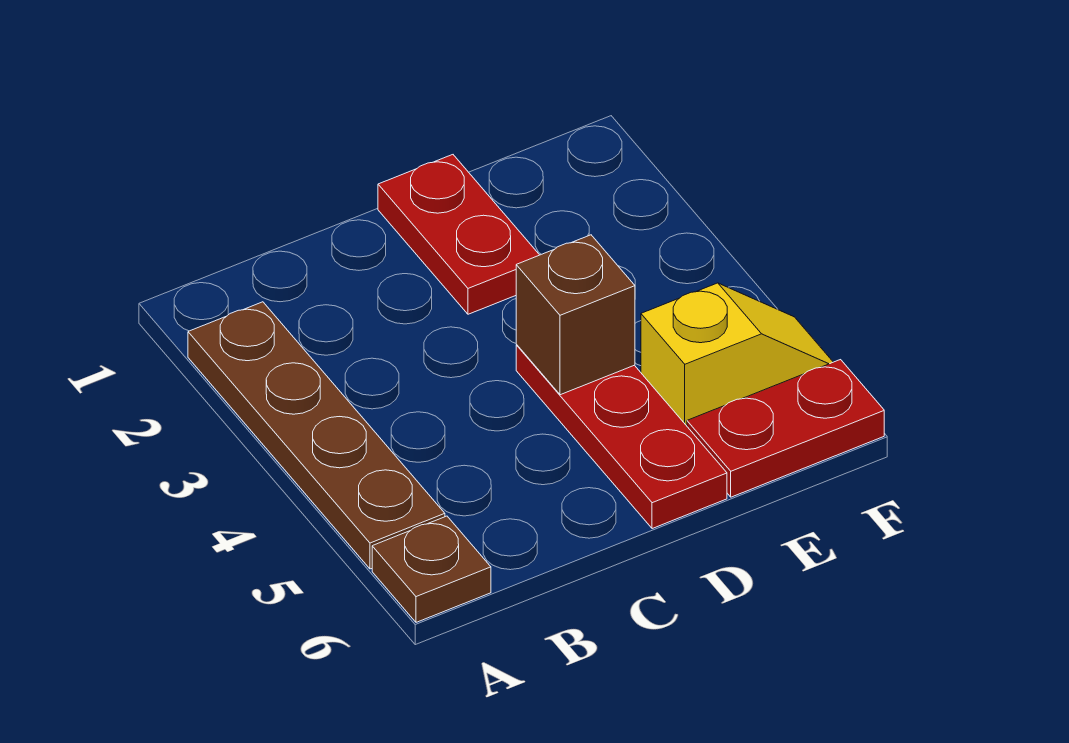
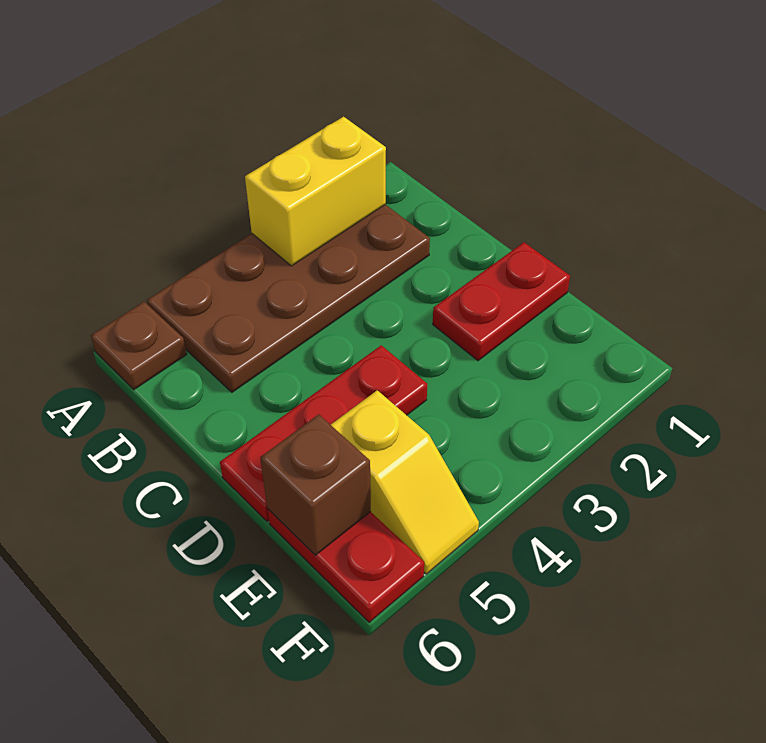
brown 1x4 plate [188,302,445,569] -> brown 2x4 plate [147,204,430,392]
none -> yellow 1x2 brick [245,117,386,266]
brown 1x1 brick [516,235,635,395] -> brown 1x1 brick moved to [260,414,371,555]

